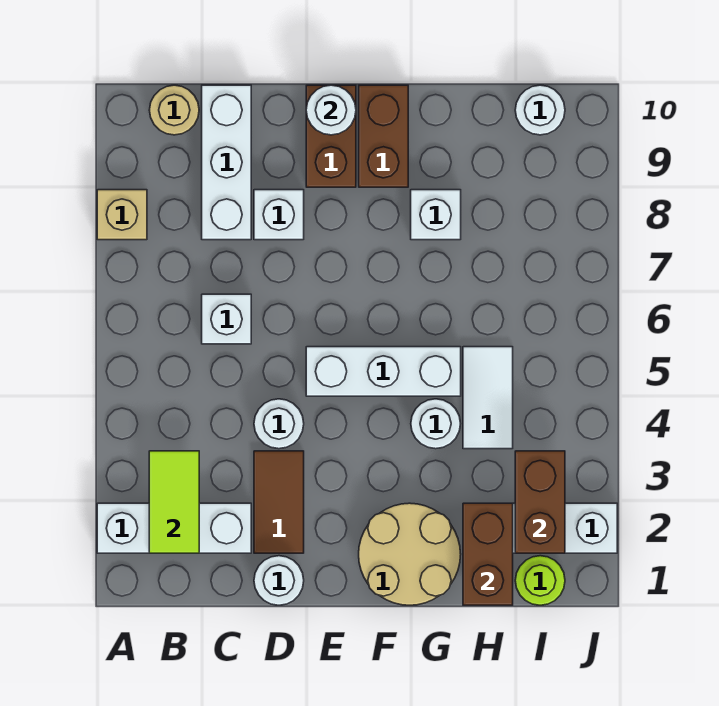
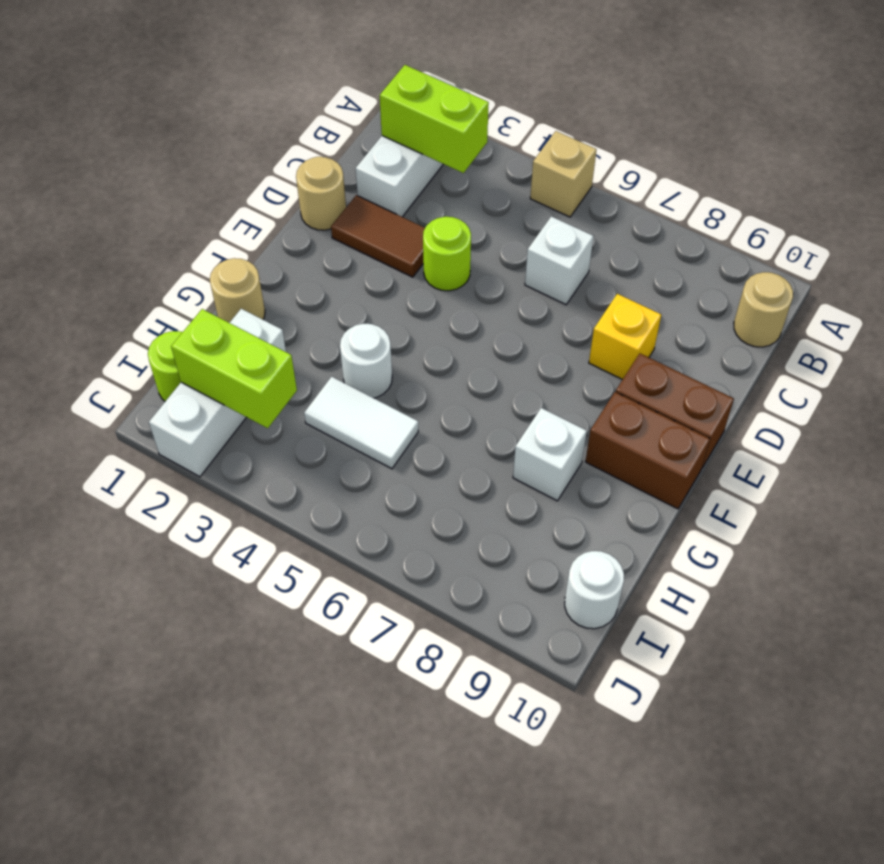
tan 1x1 brick [97,190,147,240] -> tan 1x1 brick moved to [530,131,596,217]
lime 1x2 tile [149,451,199,553] -> lime 1x2 brick [380,65,489,173]
white 1x3 brick [202,85,251,240] -> none
white 1x1 round brick [254,556,304,605] -> tan 1x1 round brick [296,157,346,230]
white 1x1 round brick [254,399,304,449] -> lime 1x1 round brick [423,217,471,291]
white 1x1 brick [254,190,304,240] -> yellow 1x1 brick [589,294,661,380]
white 1x3 brick [306,347,461,396] -> none
white 1x1 round brick [306,85,356,135] -> none
tan 2x2 round brick [359,503,461,605] -> tan 1x1 round brick [210,258,265,323]
brown 1x2 brick [463,503,513,605] -> none
brown 1x2 brick [515,451,565,553] -> lime 1x2 brick [171,309,297,428]

